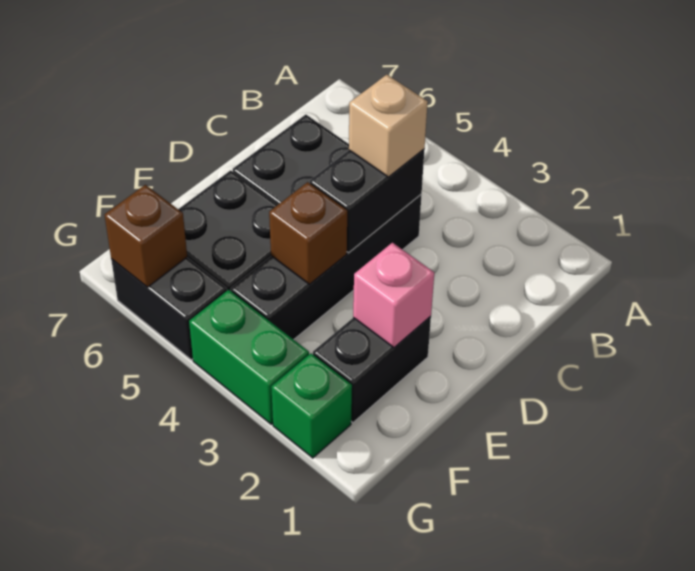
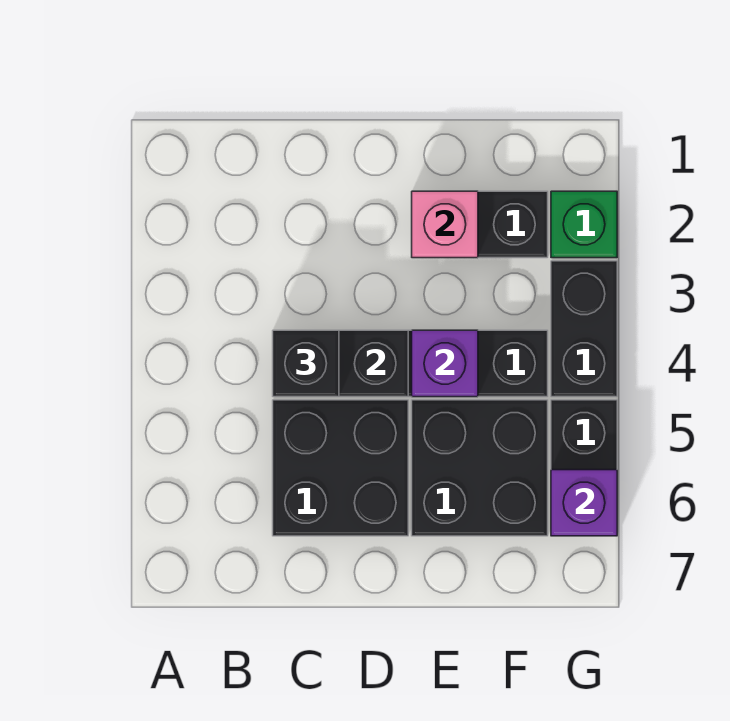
tan 1x1 brick [349,75,428,177] -> black 1x1 brick [273,330,339,397]
brown 1x1 brick [269,182,347,284] -> purple 1x1 brick [412,330,478,397]
green 1x2 brick [189,290,309,424] -> black 1x2 brick [551,261,617,397]
brown 1x1 brick [105,185,187,287] -> purple 1x1 brick [551,470,617,536]

